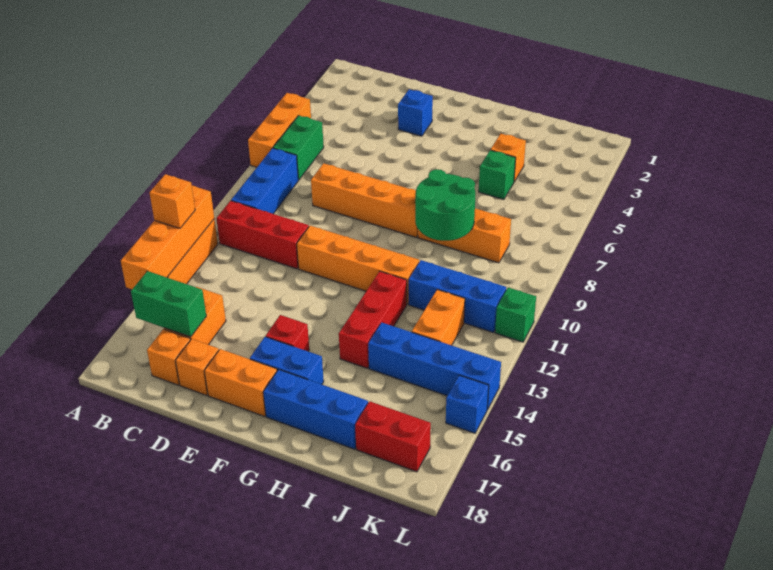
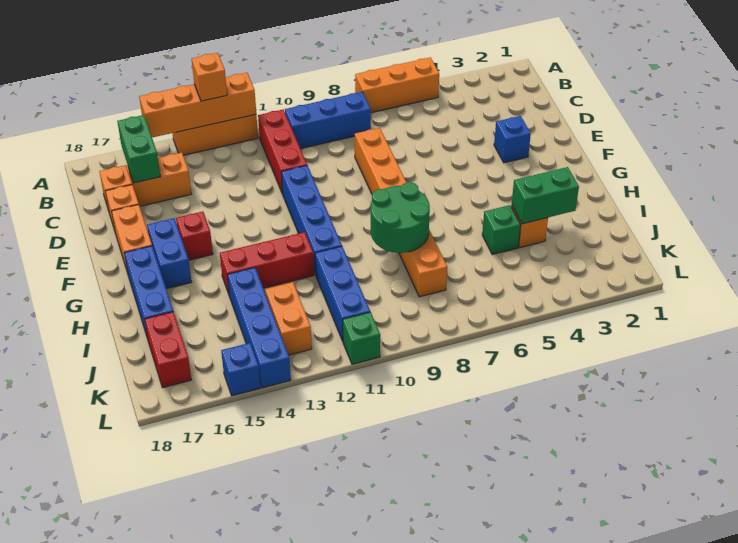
green 1x2 brick [273,115,324,180] -> green 1x2 brick moved to [512,167,579,224]
orange 1x4 brick [297,226,419,304] -> blue 1x4 brick [281,165,342,275]
orange 1x2 brick [412,290,465,345] -> orange 1x2 brick turned to [265,282,312,355]

